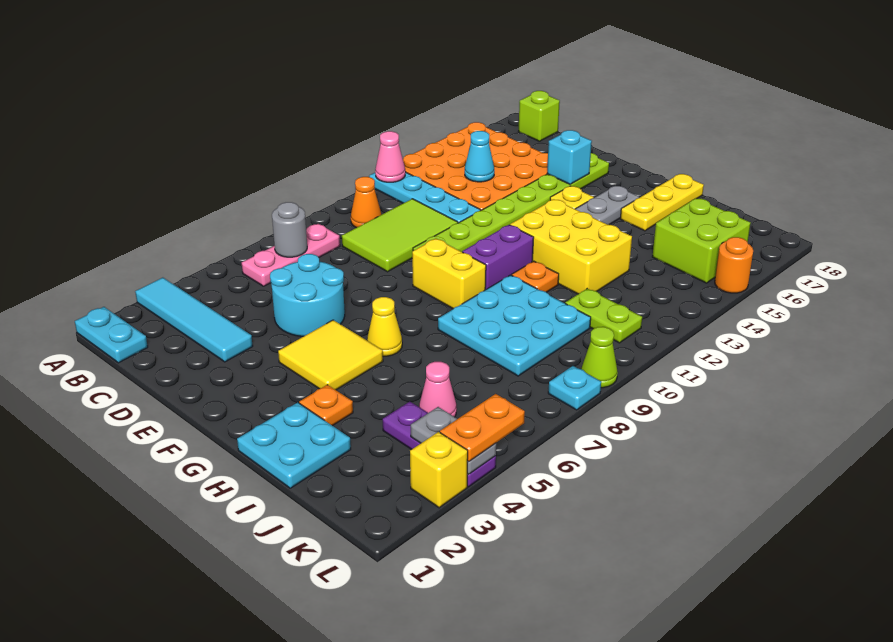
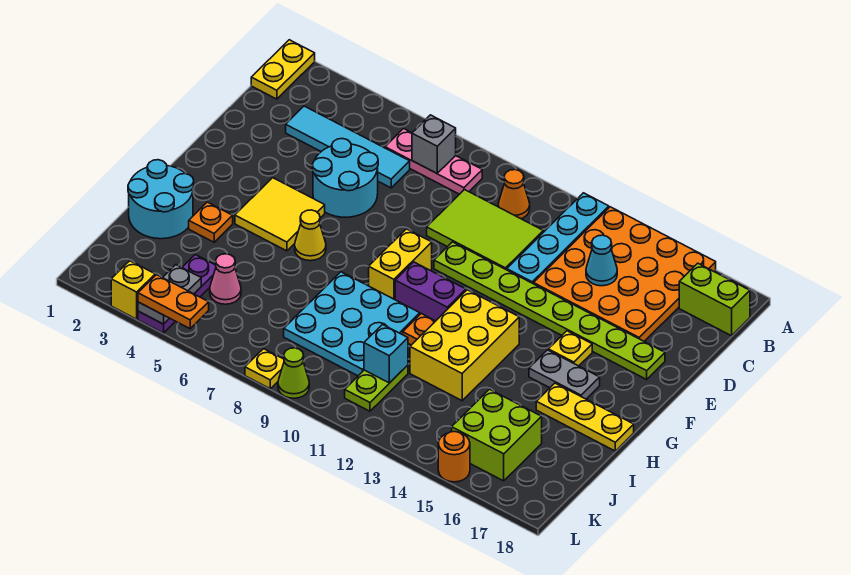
cyan 1x2 plate [75,307,148,363] -> yellow 1x2 plate [251,40,315,99]
cyan 1x4 tile [135,278,253,362] -> cyan 1x4 tile turned to [286,106,410,188]
pink 1x1 cone [375,131,405,182] -> none
grey 1x1 round brick [272,202,307,257] -> grey 1x1 brick [412,115,456,173]
lime 1x1 brick [518,91,560,141] -> lime 1x2 brick [679,263,750,336]
cyan 1x1 brick [547,130,592,184] -> cyan 1x1 brick moved to [364,325,408,383]
cyan 2x2 plate [237,402,351,488] -> cyan 2x2 round brick [128,160,194,239]
cyan 1x1 plate [548,366,601,410] -> yellow 1x1 plate [245,349,284,389]

